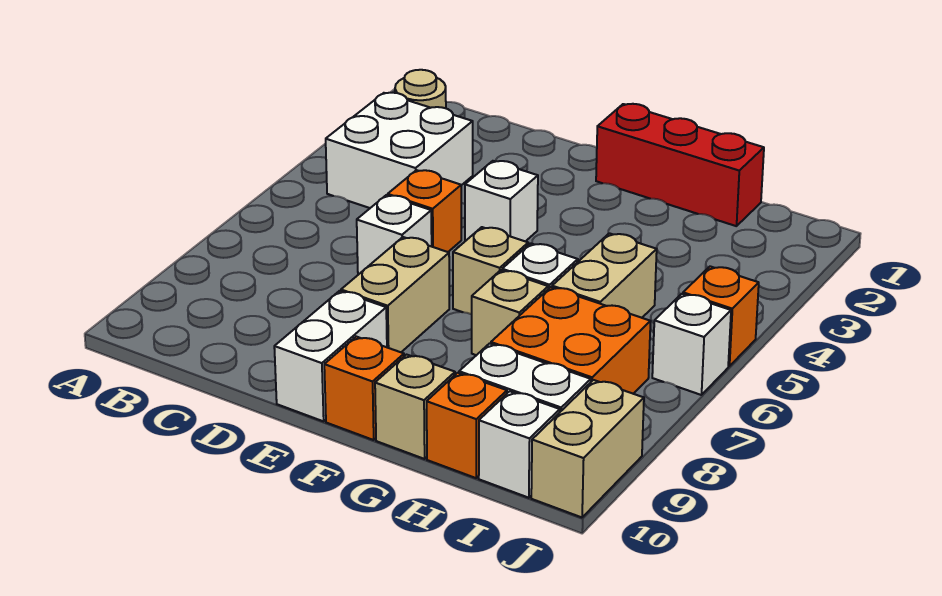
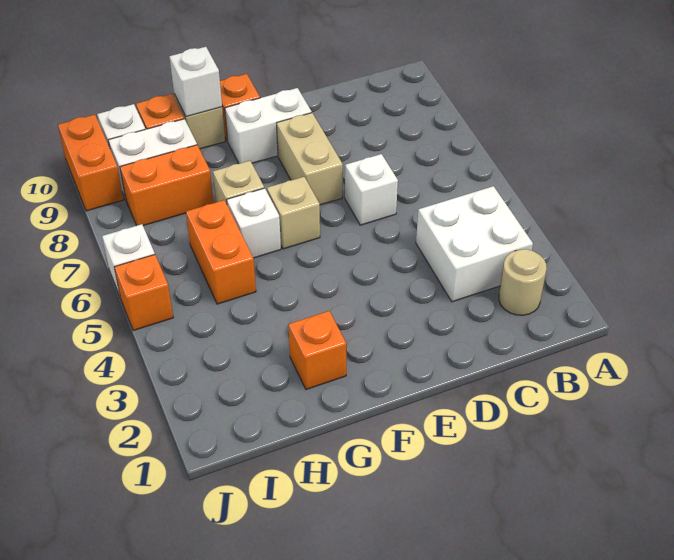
orange 1x1 brick [388,170,461,252] -> orange 1x1 brick moved to [288,311,346,389]
white 1x1 brick [465,161,538,241] -> white 1x1 brick moved to [169,47,222,117]
white 1x2 brick [274,291,387,421] -> white 1x2 brick turned to [225,88,312,164]
red 1x3 brick [596,104,764,226] -> none
tan 1x2 brick [552,233,657,318] -> orange 1x2 brick [186,200,256,304]
orange 2x2 brick [491,287,651,394] -> orange 1x2 brick [120,145,214,226]
tan 1x2 brick [531,380,644,517] -> orange 1x2 brick [58,115,124,211]

